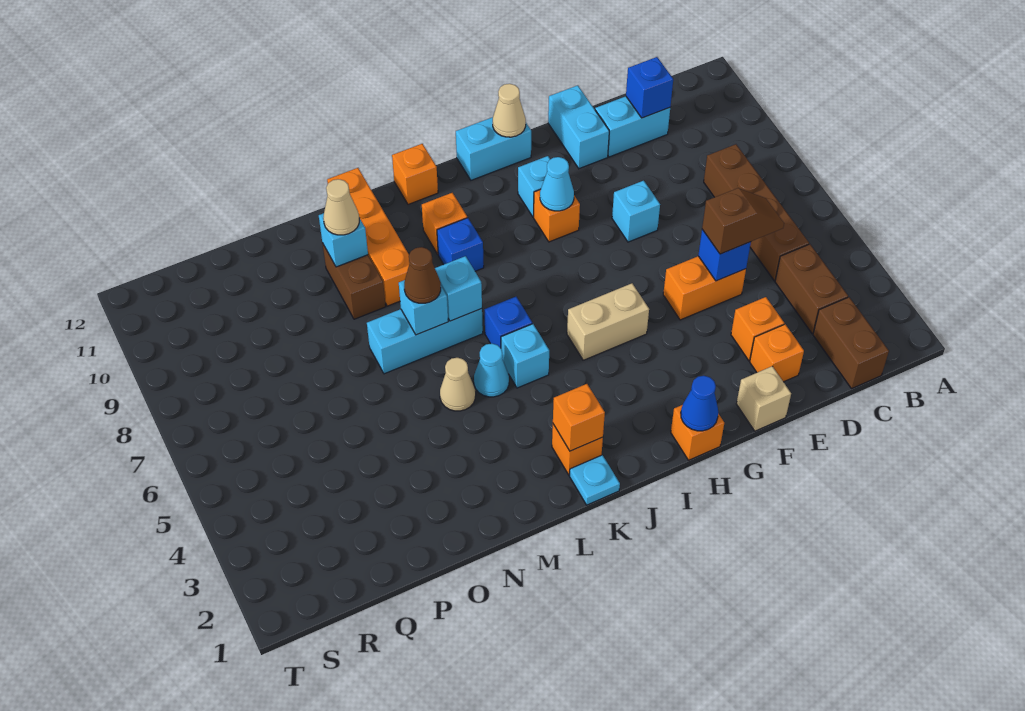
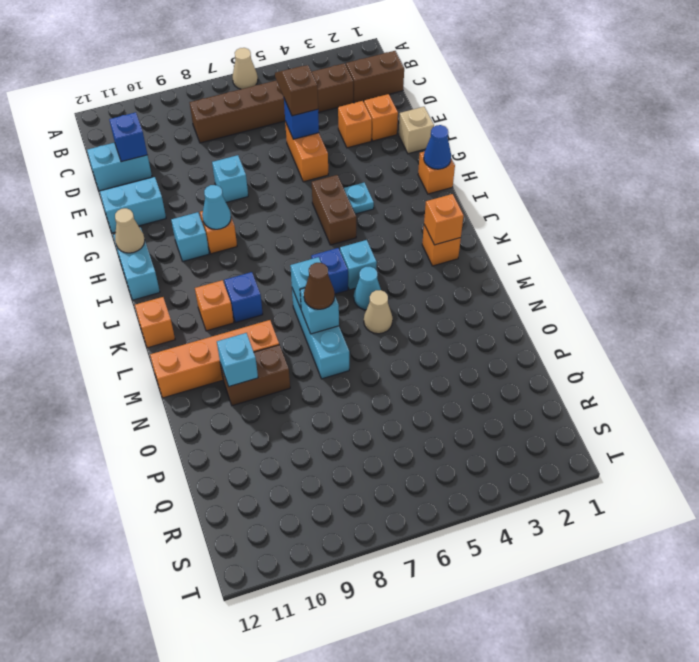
cyan 1x2 brick [595,96,670,157] -> cyan 1x2 brick turned to [87,143,152,191]
tan 1x2 brick [567,283,649,360] -> brown 1x2 brick [312,175,356,245]
cyan 1x1 plate [569,455,620,505] -> cyan 1x1 plate moved to [344,183,374,214]
tan 1x1 cone [323,179,359,235] -> tan 1x1 cone moved to [232,48,258,89]

